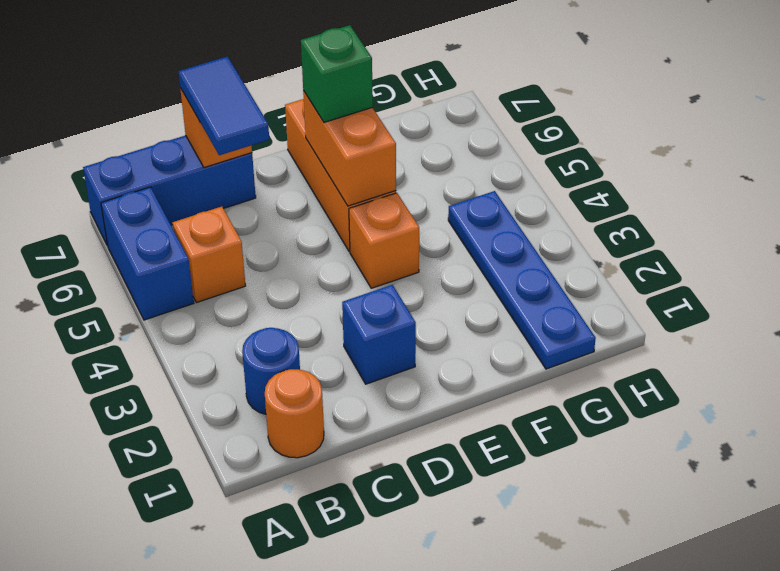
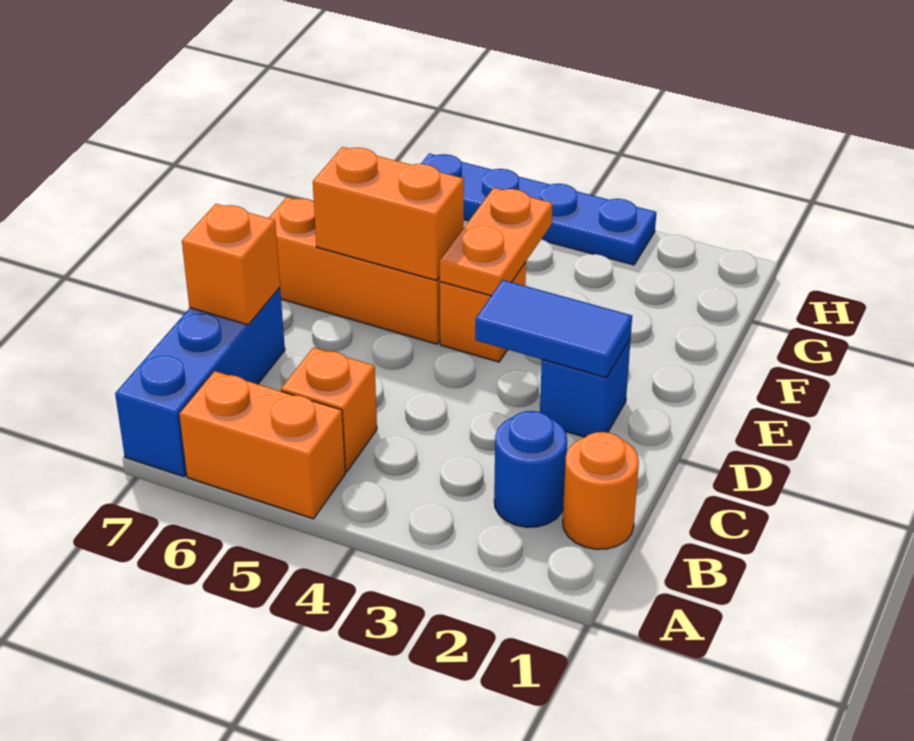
blue 1x2 brick [101,187,194,320] -> orange 1x2 brick [180,371,345,519]
blue 1x2 tile [178,56,269,155] -> blue 1x2 tile moved to [475,280,632,378]
none -> orange 1x2 plate [440,188,553,296]
green 1x1 brick [301,25,373,122] -> none
blue 1x4 plate [448,191,596,369] -> blue 1x4 plate moved to [421,154,656,265]

